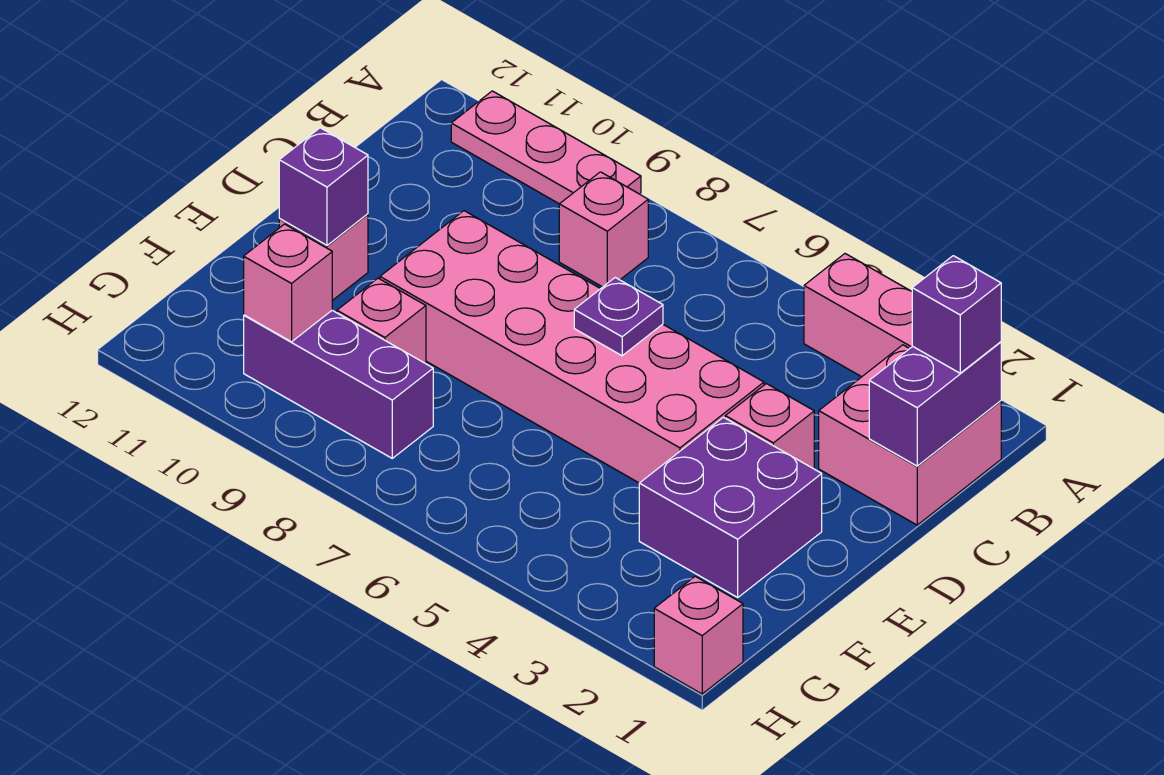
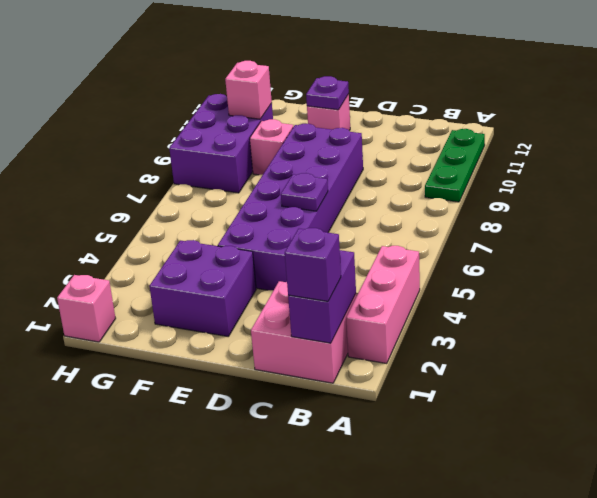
pink 1x3 plate [451,91,641,204] -> green 1x3 plate [425,129,485,202]
purple 1x2 brick [869,342,1001,466] -> purple 1x2 brick turned to [288,250,356,343]
pink 1x1 brick [559,172,648,287] -> none
pink 1x1 brick [725,384,814,469] -> none
pink 2x6 brick [380,211,764,483] -> purple 2x6 brick [218,124,363,291]
purple 1x1 brick [279,128,368,245] -> purple 1x1 plate [306,76,349,110]
purple 1x3 brick [244,310,433,458] -> purple 2x3 brick [169,94,273,193]

